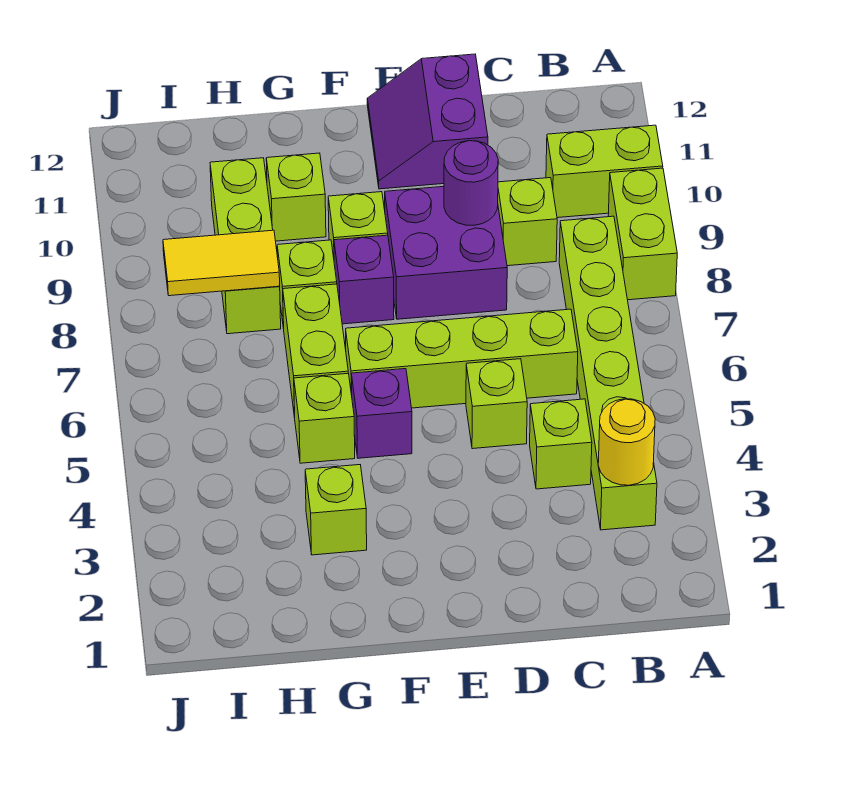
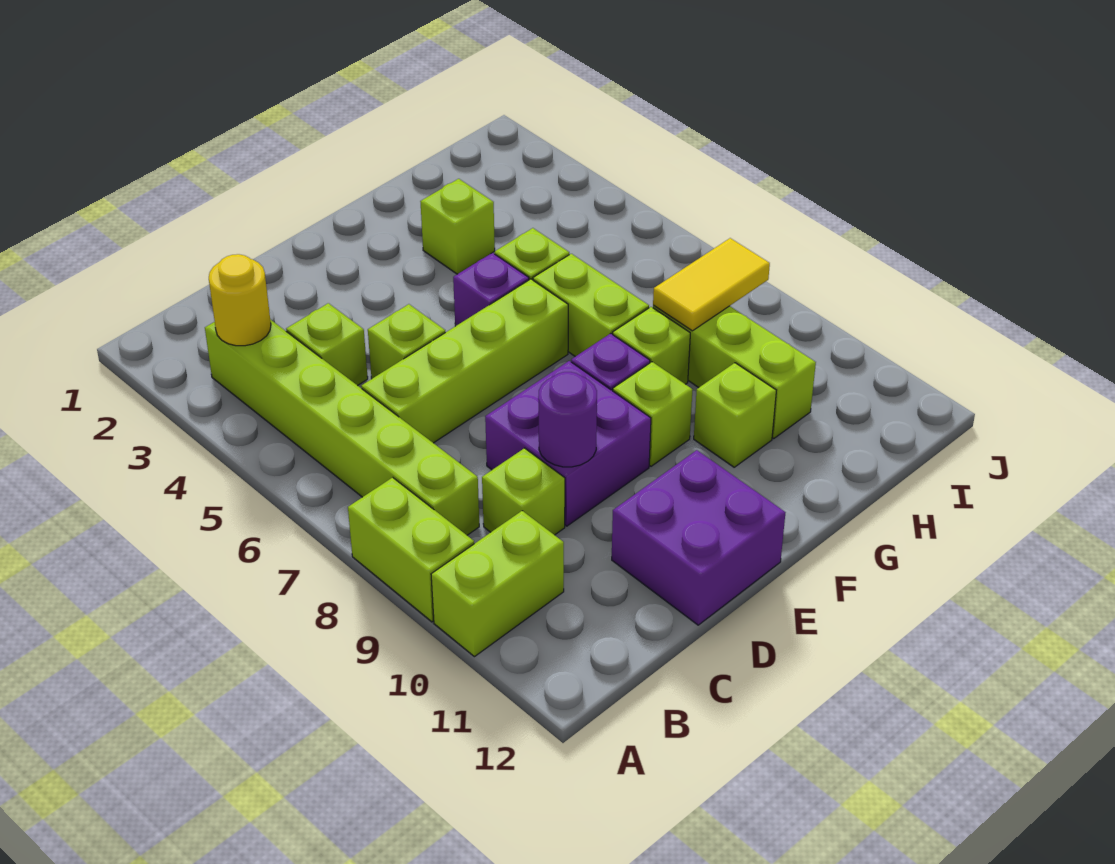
purple 2x2 slope [367,54,488,189] -> purple 2x2 brick [612,450,785,625]

